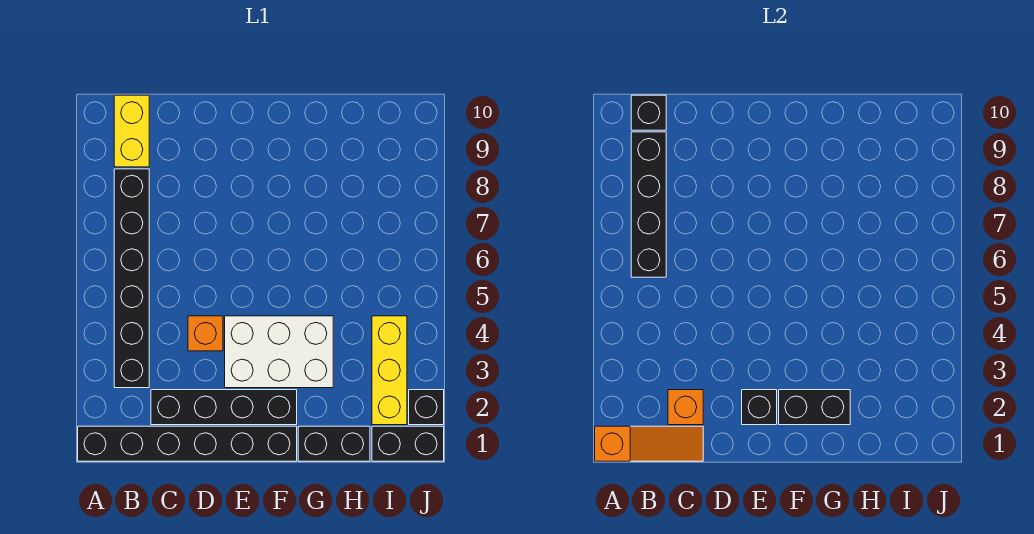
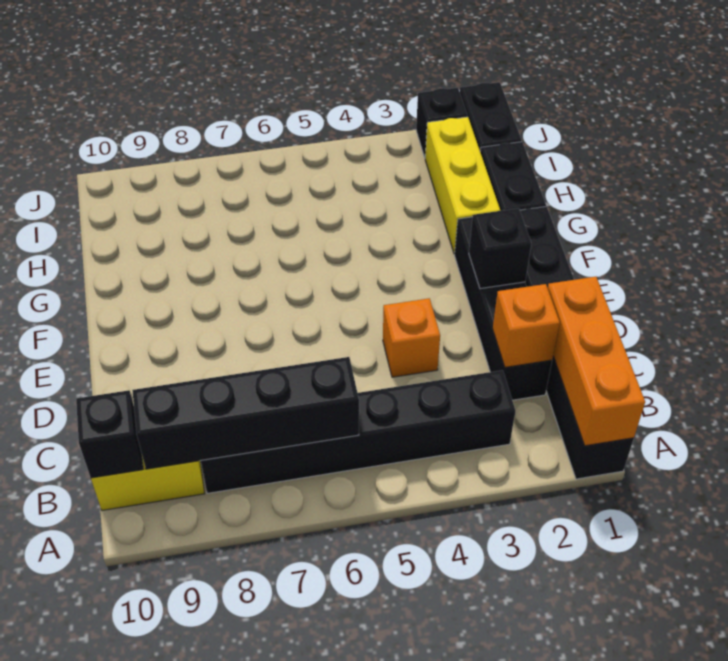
orange 1x3 slope [595,426,703,461] -> orange 1x3 brick [548,277,645,446]
white 2x3 brick [225,316,333,388] -> none
black 1x2 brick [779,390,850,425] -> none
yellow 1x3 brick [372,316,407,425] -> yellow 1x3 brick turned to [425,117,500,254]

